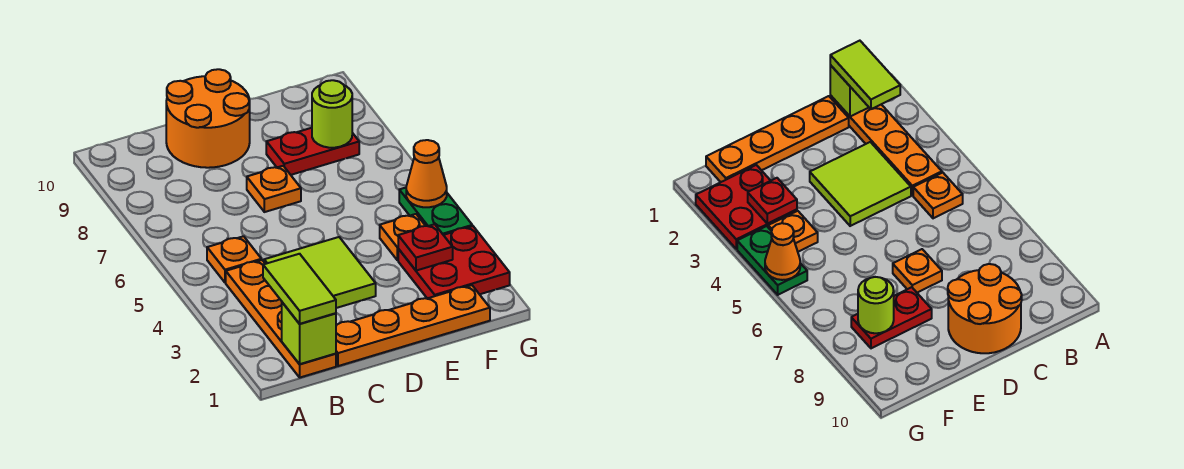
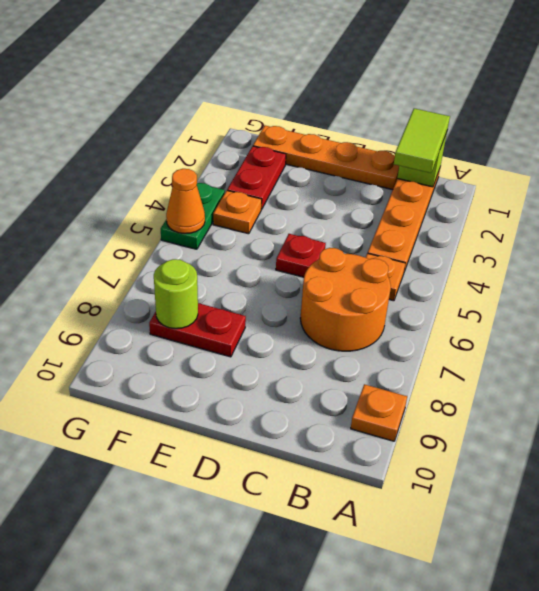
lime 2x2 tile [264,237,376,308] -> none
orange 2x2 round brick [166,69,250,168] -> orange 2x2 round brick moved to [300,248,391,351]
orange 1x1 plate [247,166,301,212] -> orange 1x1 plate moved to [351,384,407,441]
red 2x2 plate [398,226,510,298] -> red 1x2 plate [227,146,286,209]
red 1x1 plate [398,224,453,271] -> red 1x1 plate moved to [276,234,326,277]

